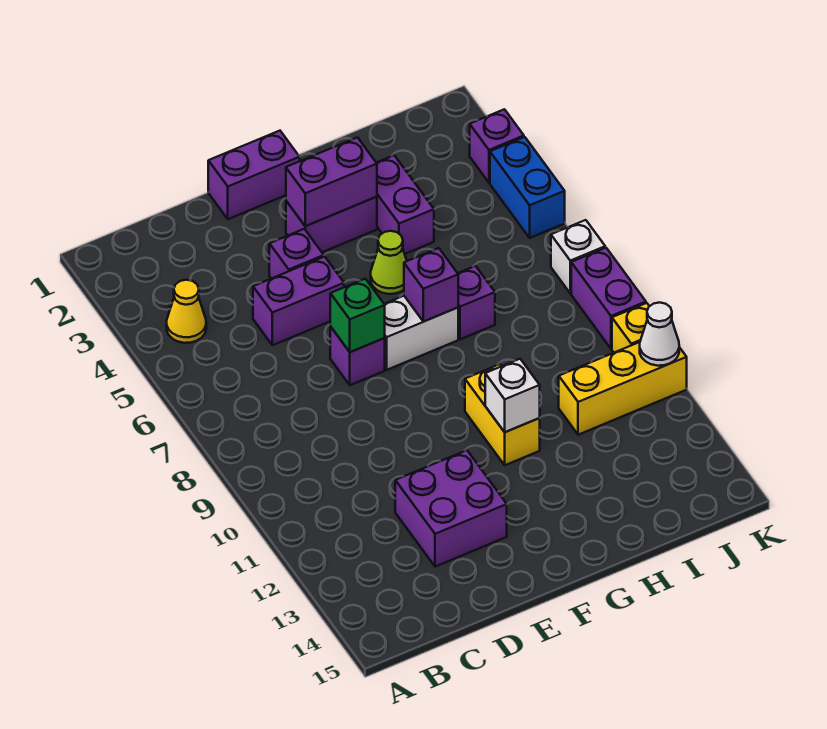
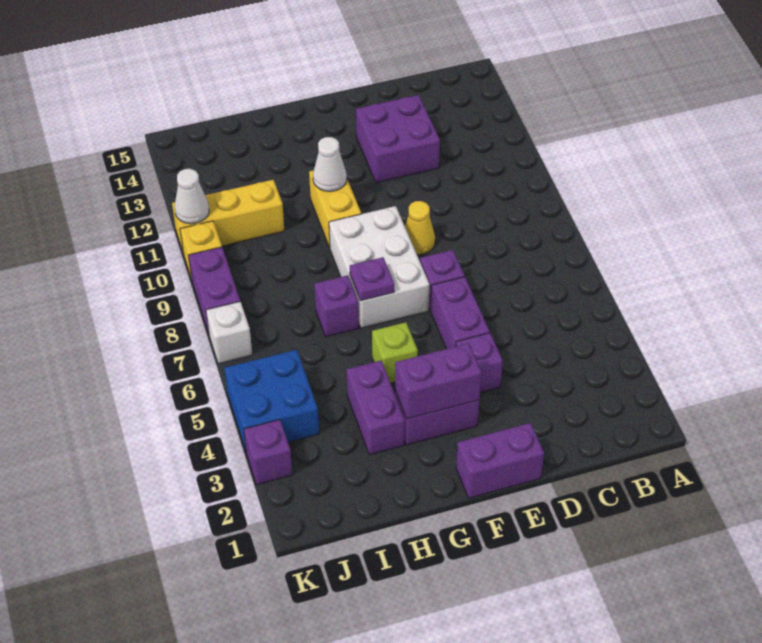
yellow 1x1 cone [167,280,206,343] -> yellow 1x1 cone moved to [405,201,435,254]
purple 1x2 brick [253,256,344,345] -> purple 1x2 brick turned to [430,277,490,349]
green 1x1 brick [330,279,385,352] -> none
white 1x2 brick [385,296,458,370] -> white 2x3 brick [329,206,430,328]
lime 1x1 cone [371,231,407,294] -> lime 1x1 brick [372,322,418,383]
purple 1x1 brick [404,248,458,321] -> purple 1x1 plate [350,257,394,301]
white 1x1 brick [485,359,540,432] -> white 1x1 cone [313,137,347,192]
blue 1x2 brick [490,137,565,238] -> blue 2x2 brick [224,350,319,453]

